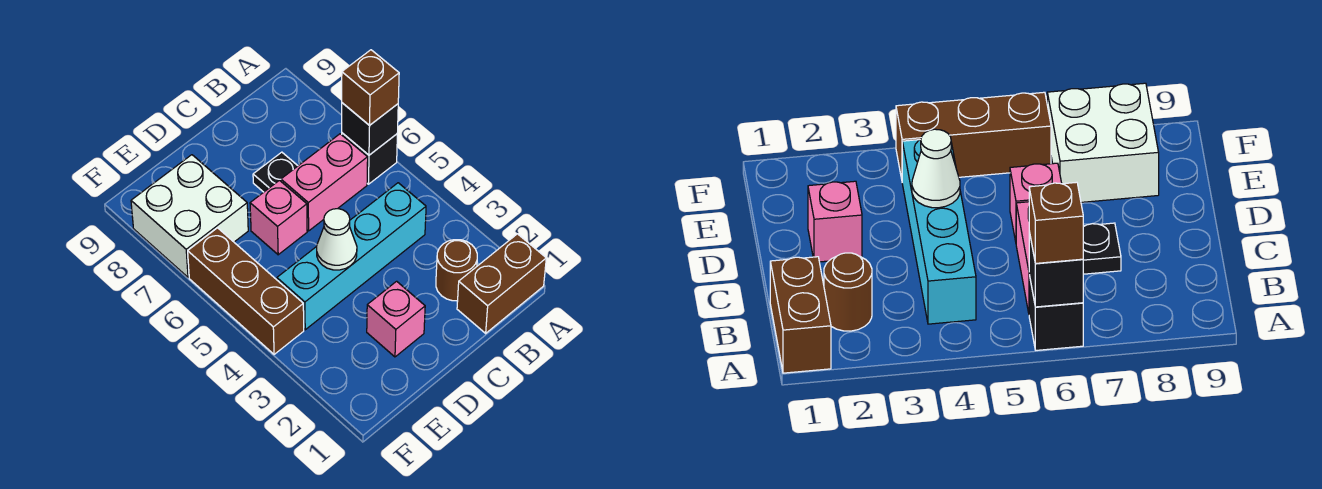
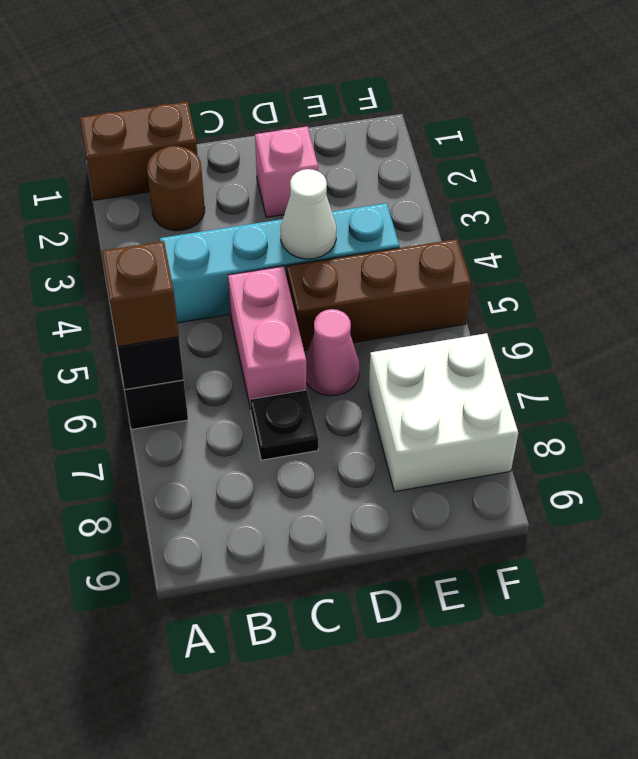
pink 1x2 brick [281,134,368,231] -> pink 1x2 brick turned to [228,266,306,409]
pink 1x1 brick [250,180,307,255] -> pink 1x1 cone [306,309,360,396]
brown 1x3 brick [188,228,304,354] -> brown 1x3 brick turned to [287,239,471,351]

